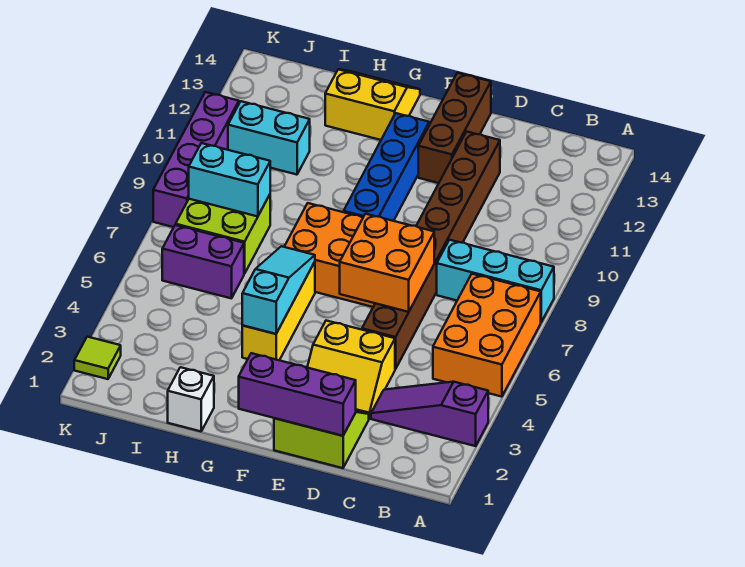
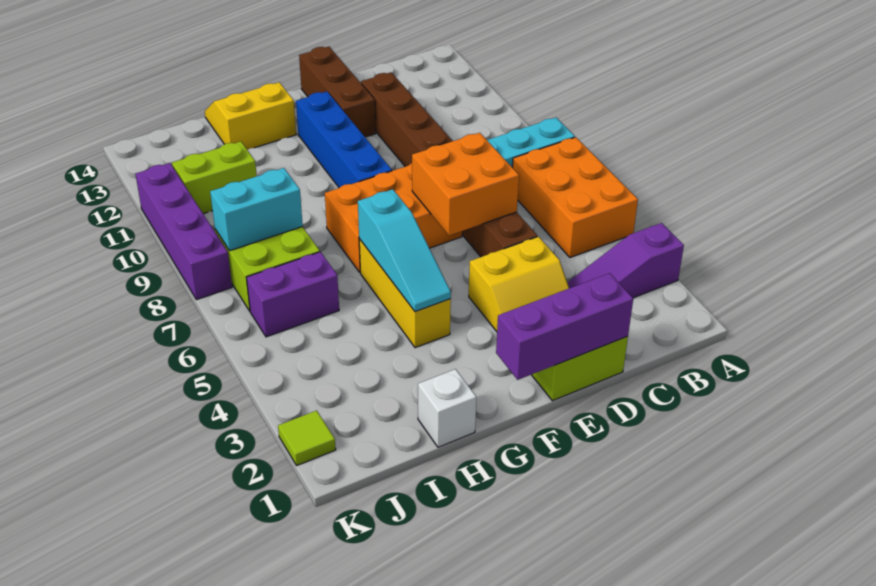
cyan 1x3 slope [242,246,315,334] -> cyan 1x3 slope turned to [358,189,451,312]
cyan 1x2 brick [228,101,310,175] -> lime 1x2 brick [172,141,257,214]

